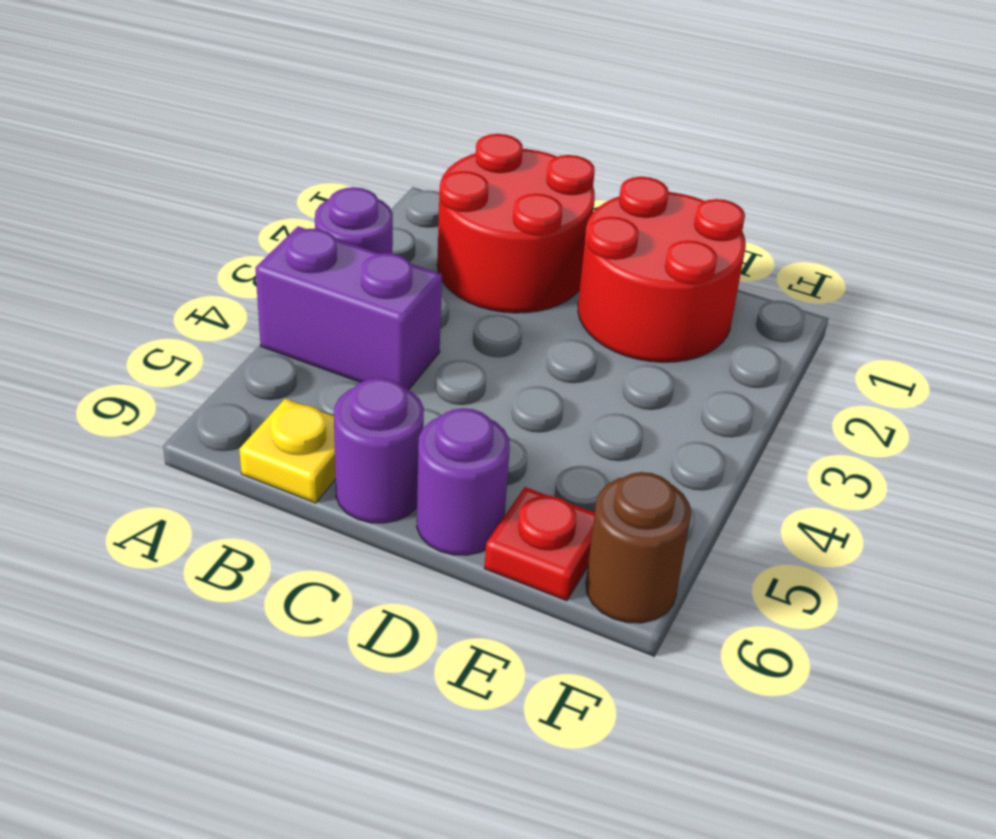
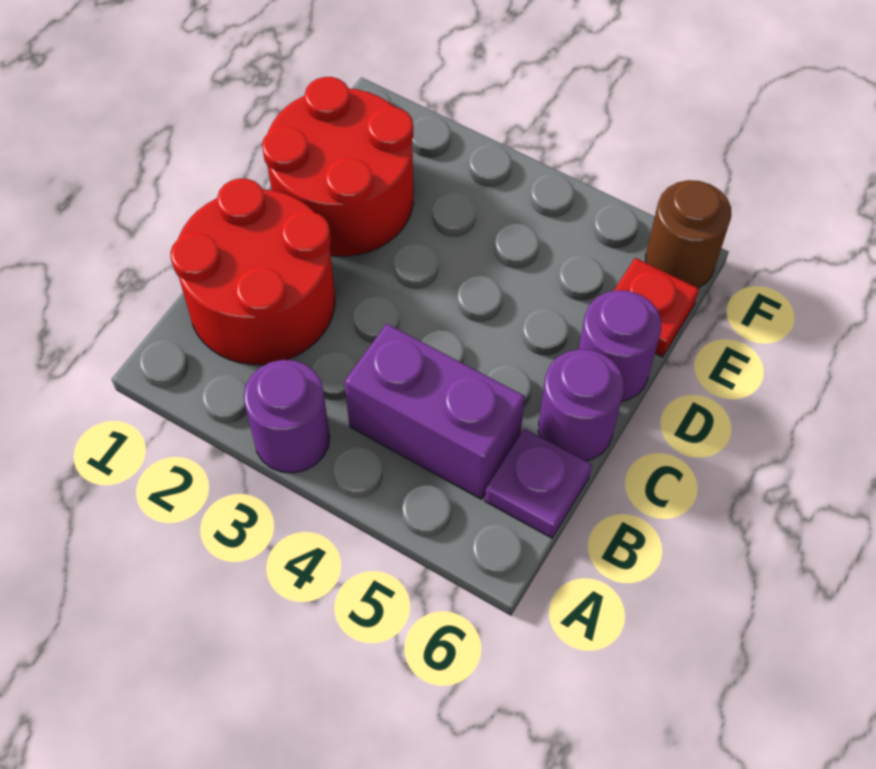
purple 1x2 brick [255,226,442,390] -> purple 1x2 brick turned to [344,324,525,499]
yellow 1x1 plate [239,399,335,503] -> purple 1x1 plate [485,429,592,538]

